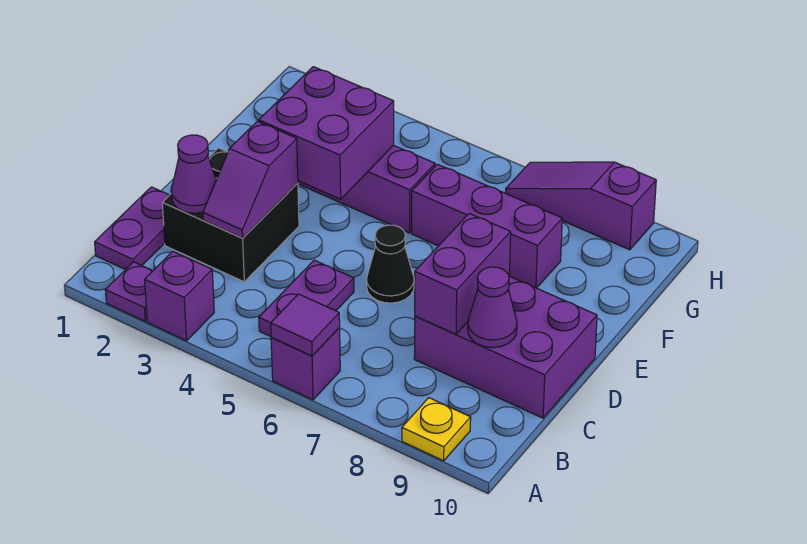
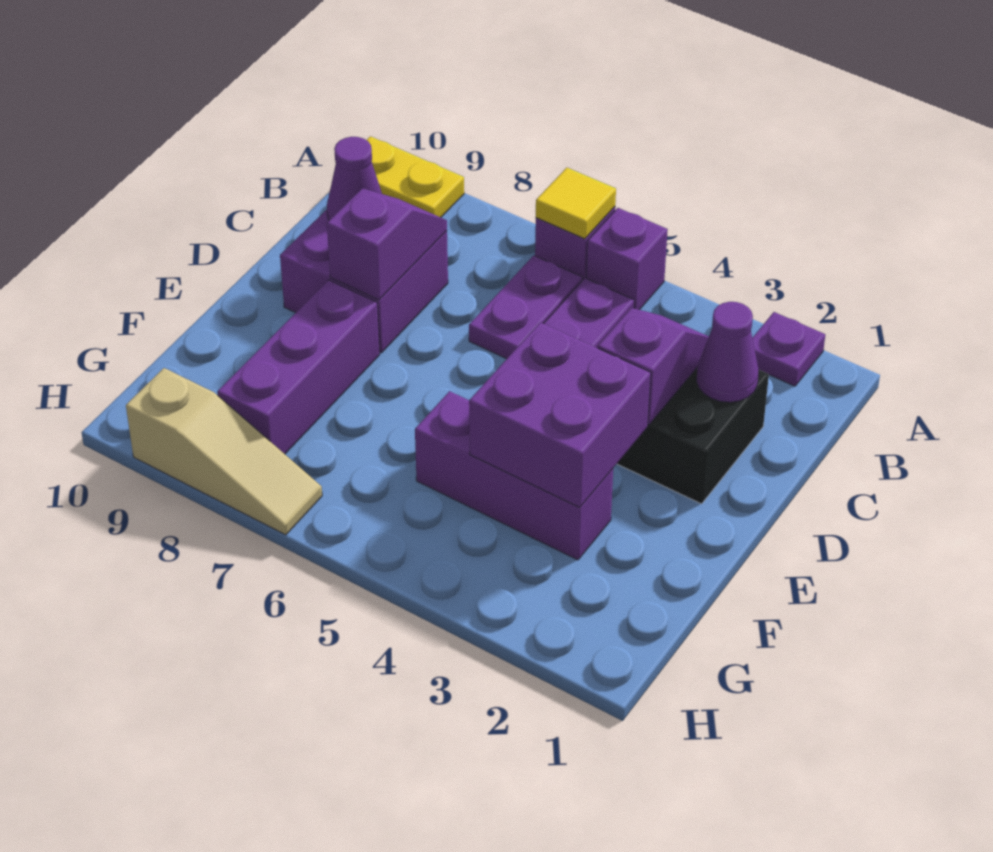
purple 1x1 brick [145,251,214,341] -> purple 1x1 brick moved to [586,208,668,310]
purple 1x1 tile [271,294,340,356] -> yellow 1x1 tile [536,168,616,239]
yellow 1x1 plate [402,398,471,461] -> yellow 1x2 plate [367,136,464,217]
purple 1x2 plate [95,187,169,270] -> purple 1x2 plate moved to [469,255,582,359]
purple 2x3 brick [414,276,597,418] -> purple 2x2 brick [280,209,448,353]
purple 1x2 brick [415,214,511,334] -> purple 1x2 slope [327,188,447,300]
black 1x1 cone [367,225,414,303] -> none
purple 1x3 brick [412,164,562,288] -> purple 1x3 brick turned to [217,280,380,454]
purple 1x3 slope [506,162,656,250] -> tan 1x3 slope [126,368,322,535]

